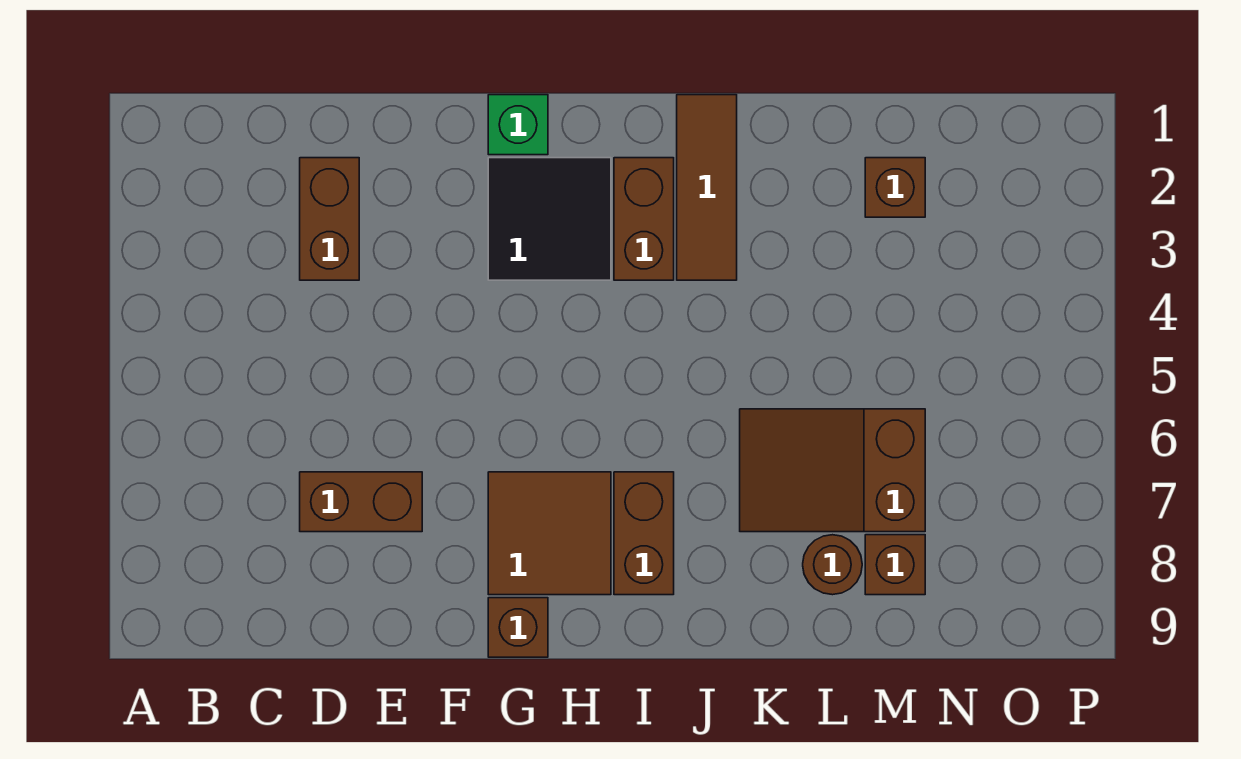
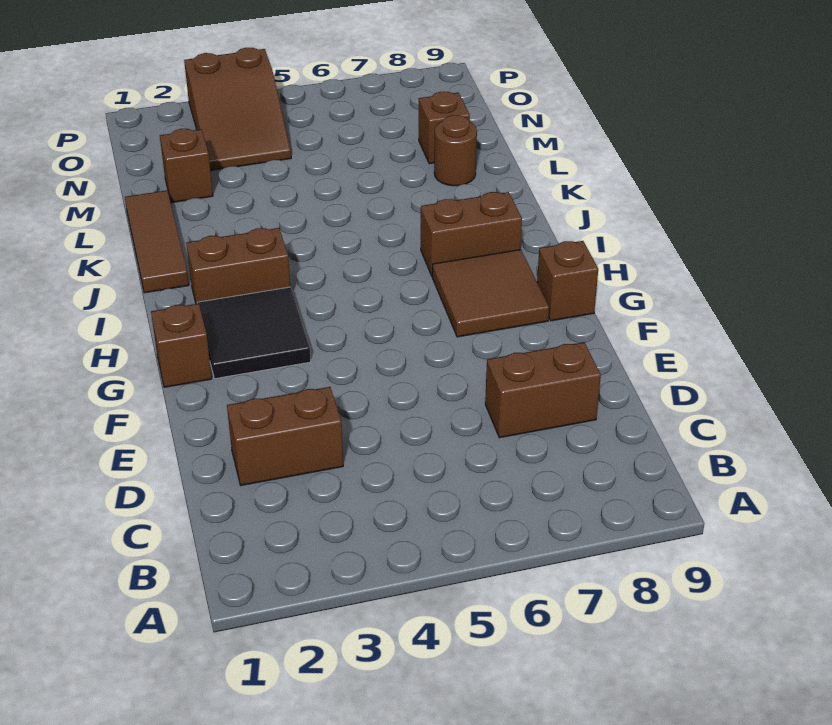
brown 1x2 brick [300,472,422,532] -> brown 1x2 brick turned to [485,342,601,438]
green 1x1 brick [488,95,548,155] -> brown 1x1 brick [151,303,212,387]
brown 1x3 tile [677,95,737,280] -> brown 1x3 tile turned to [125,190,189,293]
brown 2x3 slope [740,409,925,532] -> brown 2x3 slope moved to [184,48,291,171]

